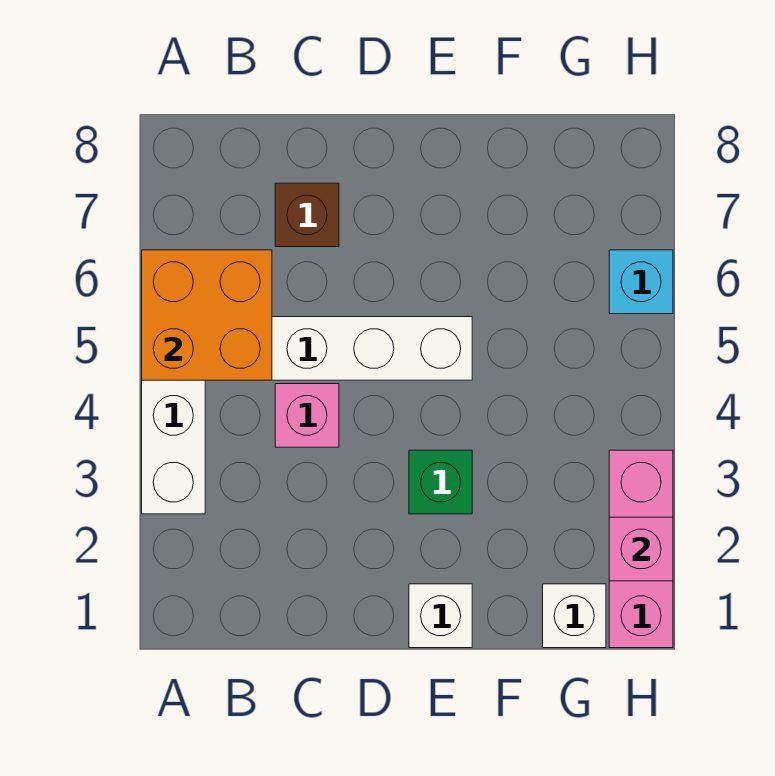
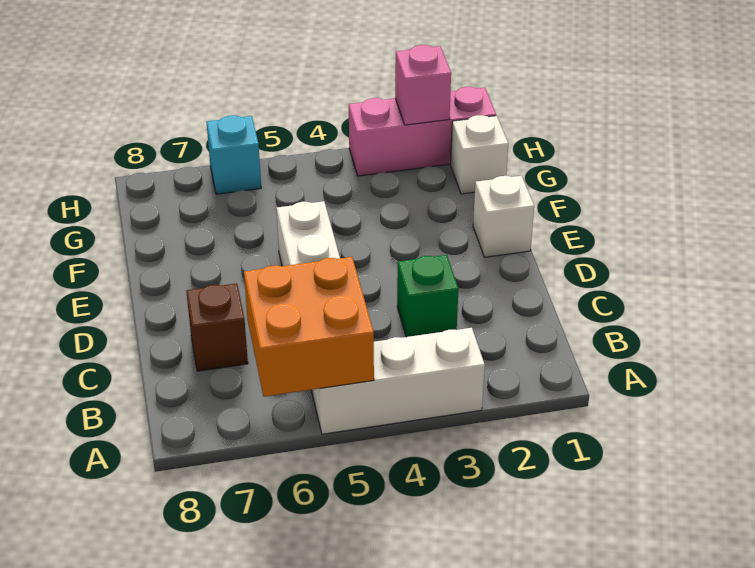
pink 1x1 brick [275,384,339,447] -> none
green 1x1 brick [409,450,472,514] -> green 1x1 brick moved to [397,255,458,337]

